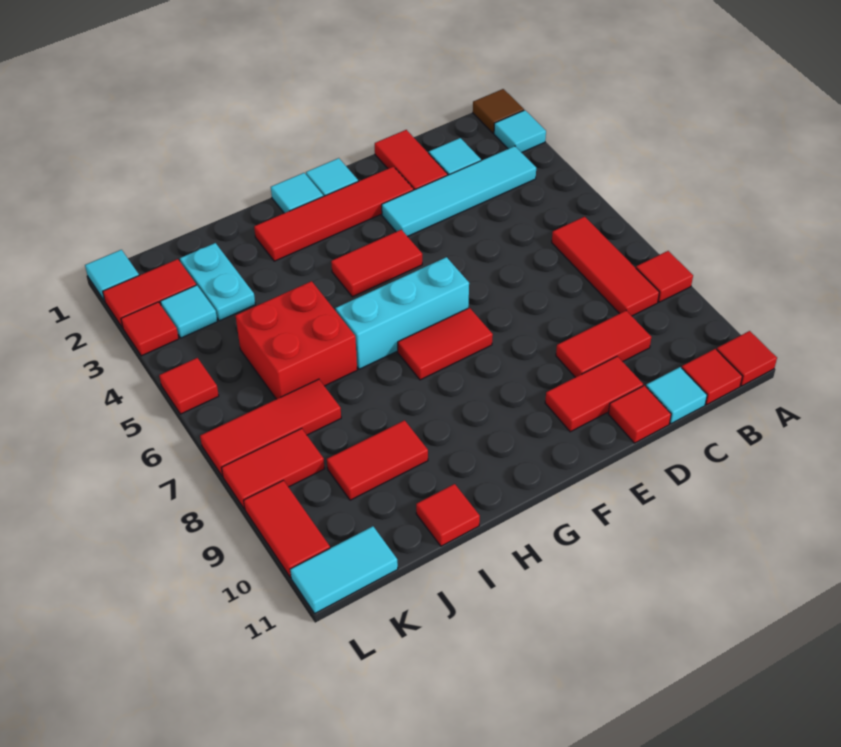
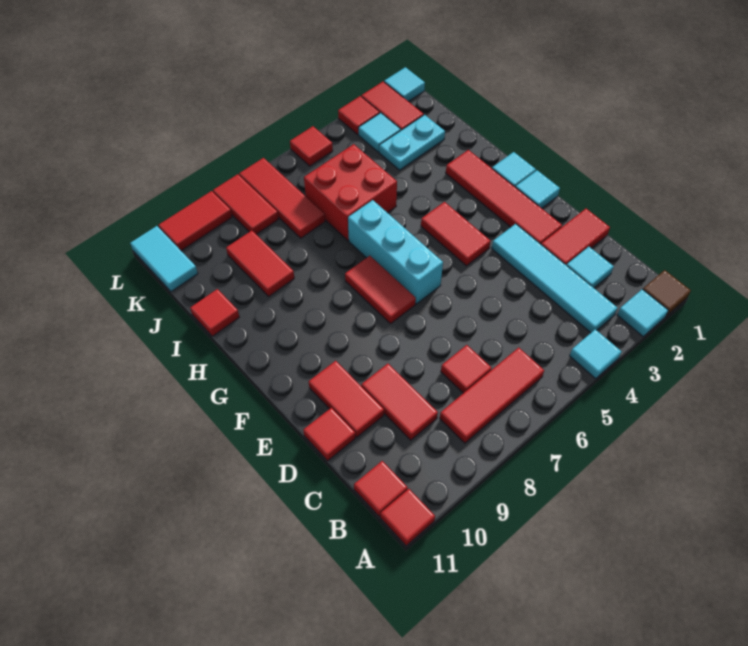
red 1x1 tile [636,251,693,302] -> red 1x1 tile moved to [441,345,492,393]
cyan 1x1 tile [646,367,707,424] -> cyan 1x1 tile moved to [570,329,622,379]

